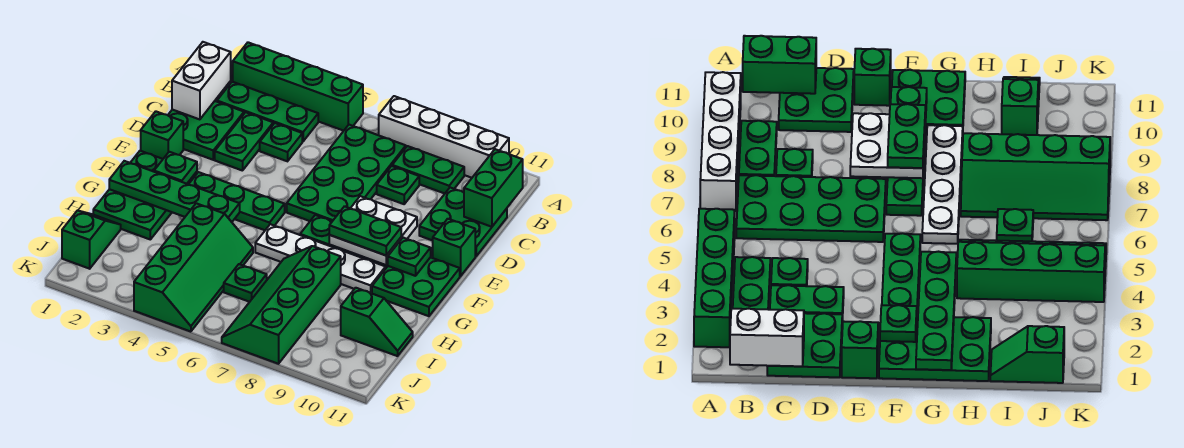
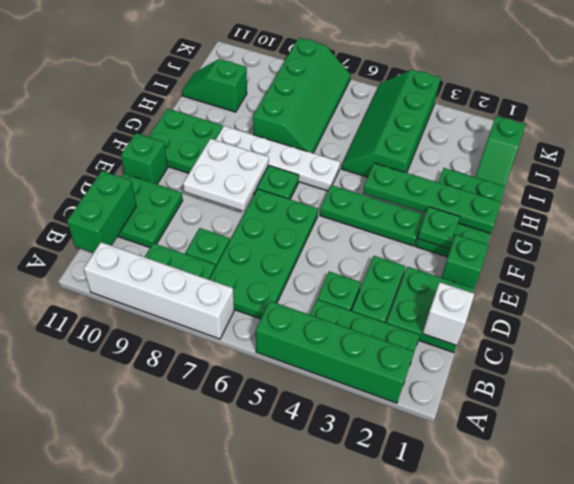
white 1x2 brick [172,42,231,119] -> white 1x1 brick [423,282,474,346]
green 1x2 plate [329,206,401,255] -> none
green 1x1 plate [388,238,431,276] -> none
green 1x1 plate [224,264,267,302] -> none

